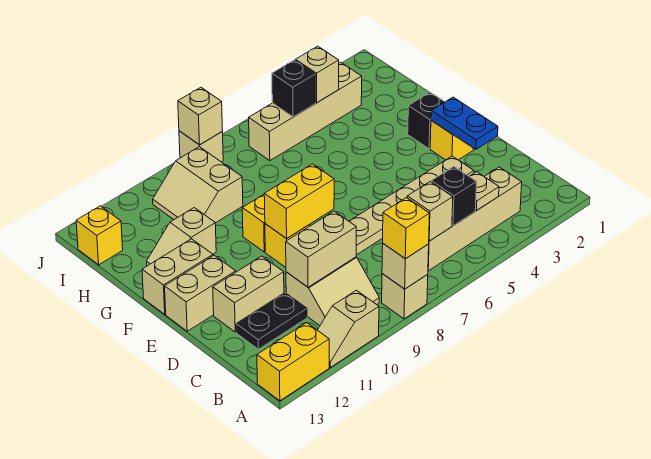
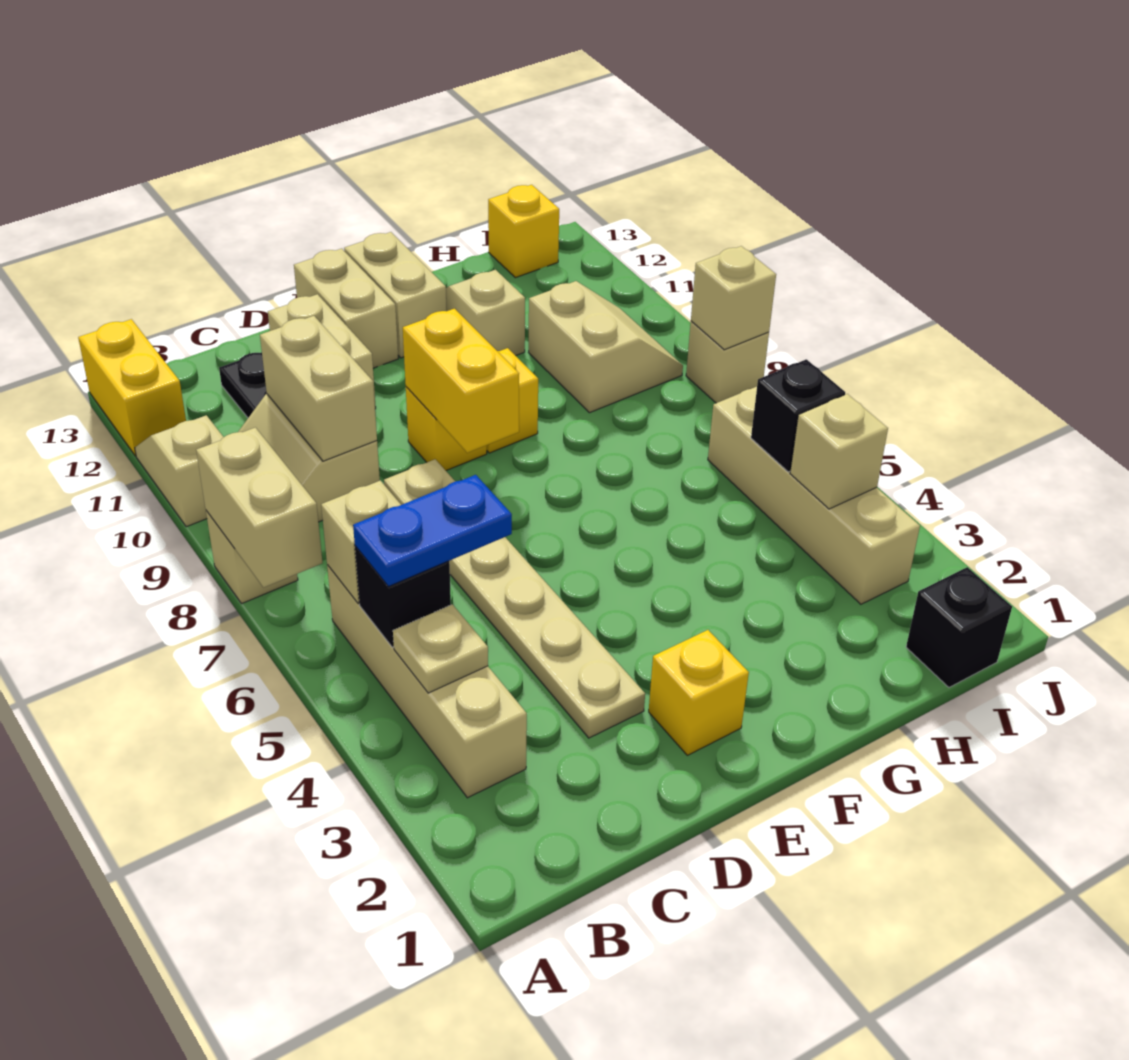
tan 1x1 brick [382,244,429,289] -> tan 1x2 brick [196,427,322,588]
yellow 1x1 brick [383,198,430,259] -> none
blue 1x2 plate [431,97,498,149] -> blue 1x2 plate moved to [353,475,512,587]
black 1x1 brick [408,92,444,149] -> black 1x1 brick moved to [906,567,1012,687]
tan 2x2 slope [153,147,243,223] -> tan 2x2 slope turned to [529,281,683,413]

